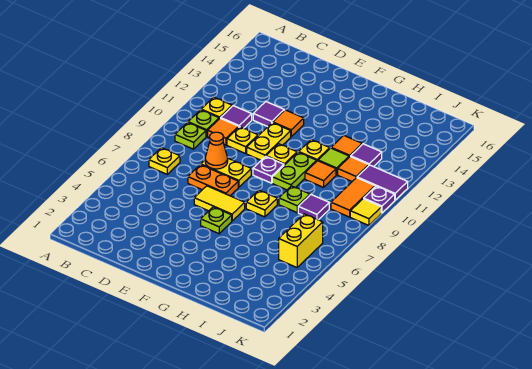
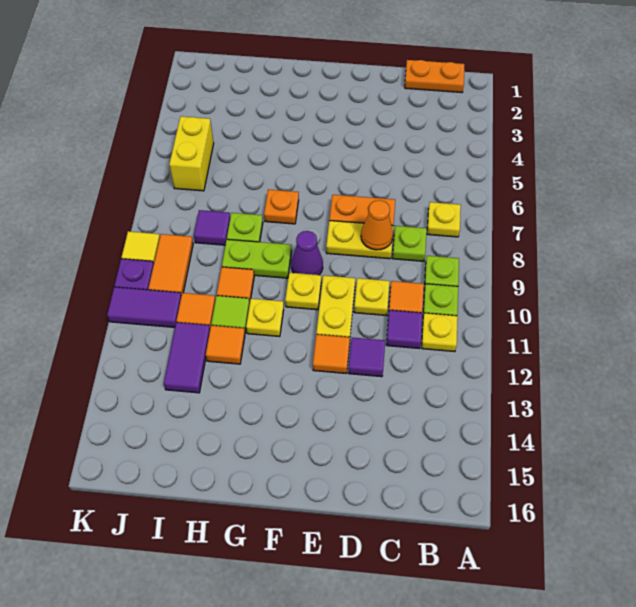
none -> orange 1x2 plate [405,60,464,93]
yellow 1x2 tile [194,186,245,221] -> none
lime 1x1 plate [201,207,232,234] -> lime 1x1 plate moved to [393,226,427,261]
purple 1x1 plate [253,156,284,183] -> purple 1x1 cone [291,231,323,275]
yellow 1x1 plate [246,190,277,217] -> orange 1x1 plate [264,190,299,224]
lime 1x2 plate [272,152,317,190] -> lime 1x2 plate turned to [222,239,292,278]
purple 1x1 tile [351,144,382,167] -> purple 1x2 tile [164,322,210,393]

